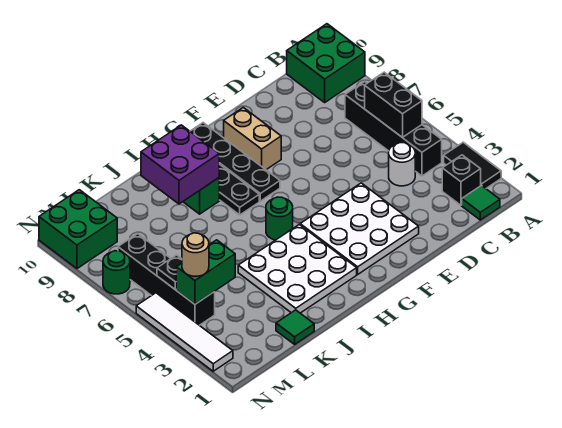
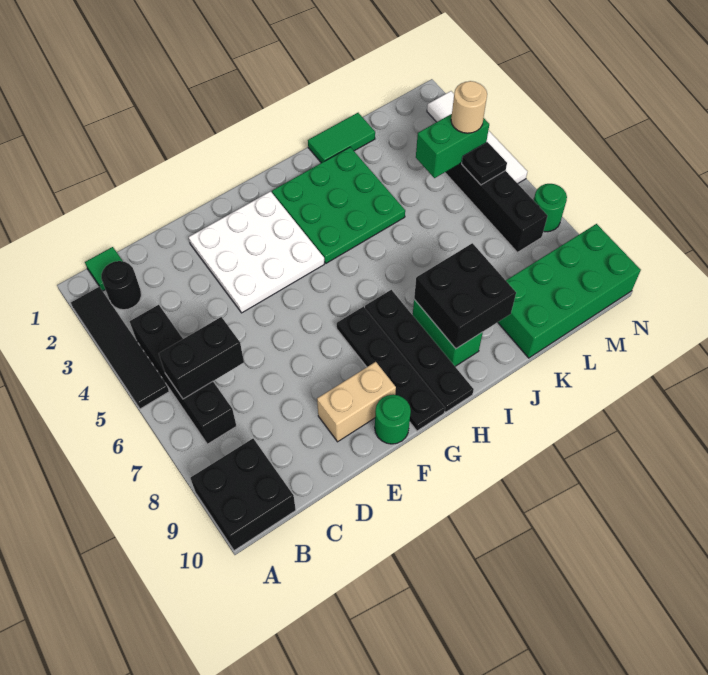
black 1x2 tile [444,142,501,188] -> black 1x4 tile [71,287,169,409]
green 2x2 brick [287,24,365,102] -> black 2x2 brick [191,439,296,551]
black 1x1 brick [442,155,481,205] -> black 1x1 round brick [101,261,141,310]
black 1x2 brick [365,72,422,138] -> black 1x2 brick turned to [159,317,244,399]
white 1x1 round brick [389,143,415,186] -> none
tan 1x2 brick [224,108,281,170] -> tan 1x2 brick turned to [317,362,396,442]
white 3x3 plate [238,225,357,313] -> green 3x3 plate [272,147,405,263]
green 1x1 round brick [266,197,293,240] -> green 1x1 round brick moved to [375,395,411,444]
purple 2x2 brick [141,125,219,204] -> black 2x2 brick [414,243,516,349]
green 1x1 tile [276,310,314,344] -> green 1x2 tile [308,113,375,163]
green 2x2 brick [39,190,117,269] -> green 2x4 brick [498,224,641,358]

